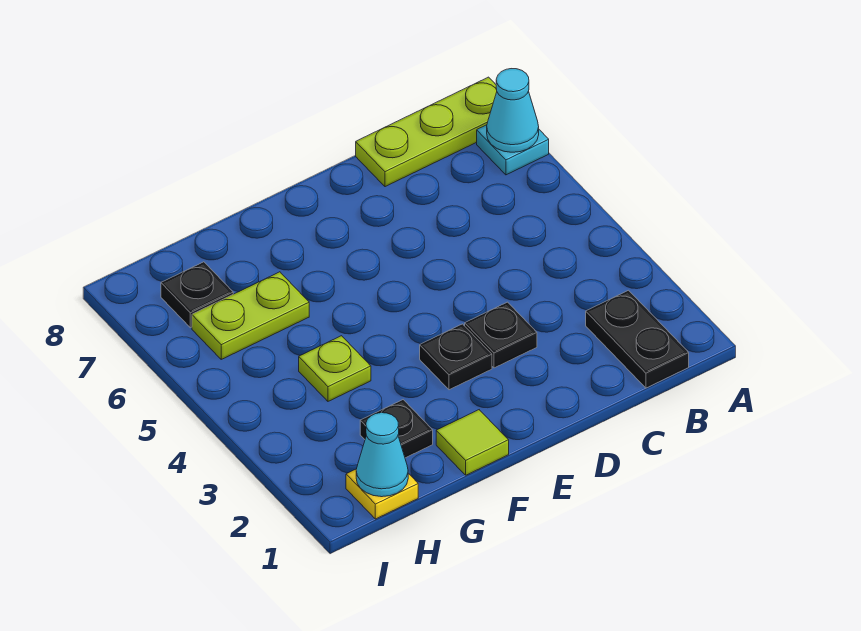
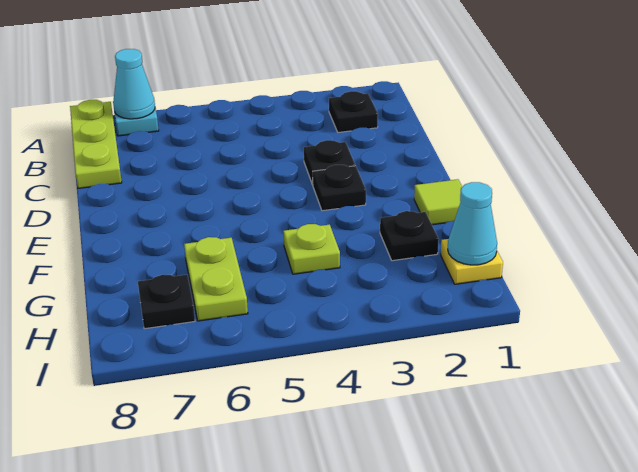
black 1x2 plate [586,290,689,388] -> black 1x1 plate [329,91,378,132]

